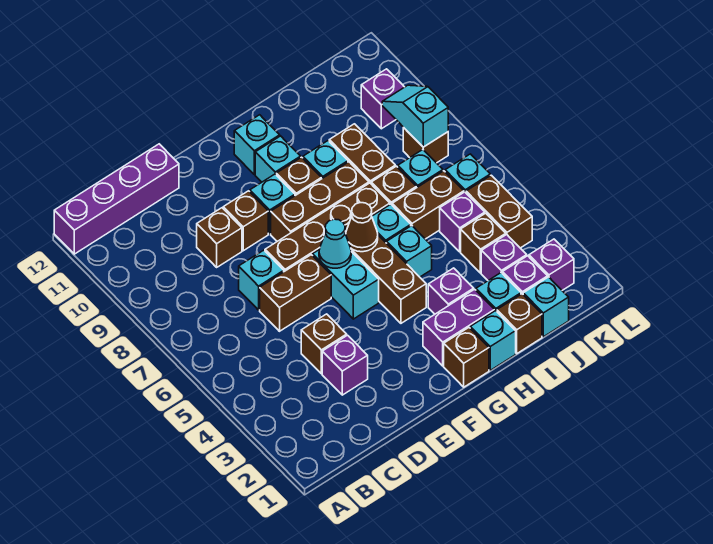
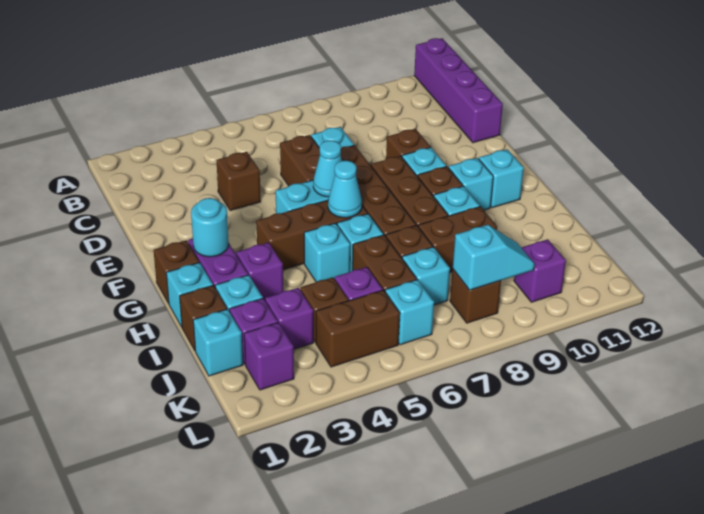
purple 1x1 brick [322,335,368,395] -> none
brown 1x1 brick [197,208,242,267] -> none
none -> cyan 1x1 round brick [191,198,229,257]
brown 1x1 cone [346,203,378,252] -> cyan 1x1 cone [328,160,362,218]

